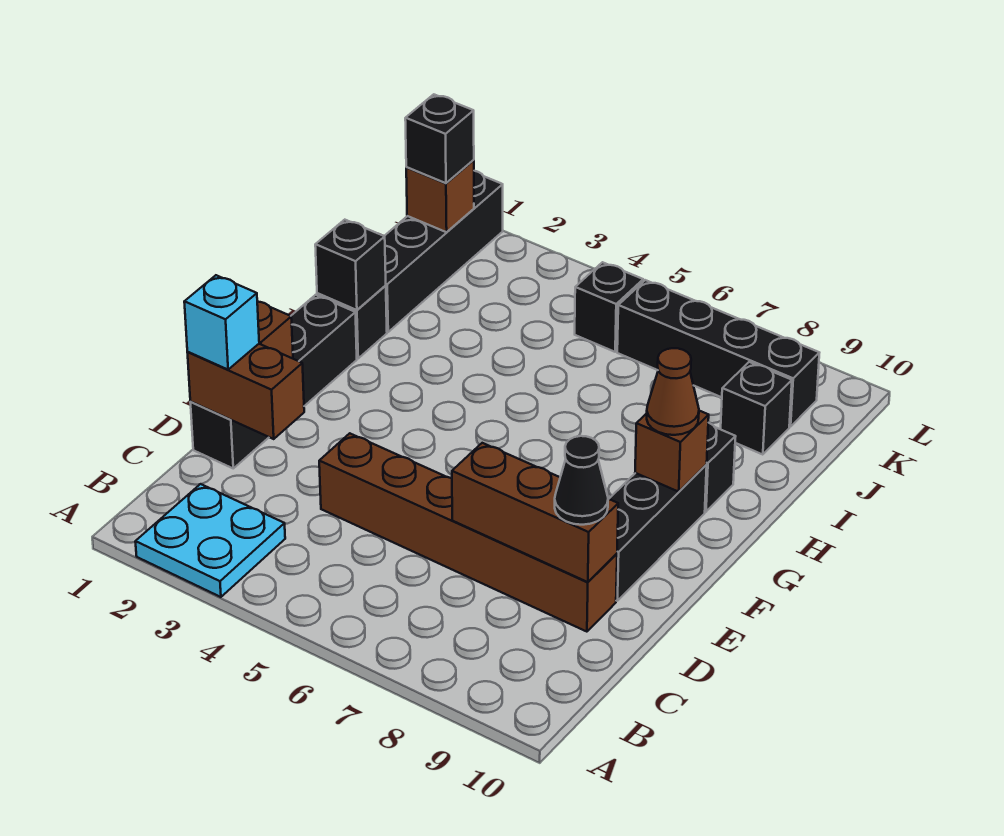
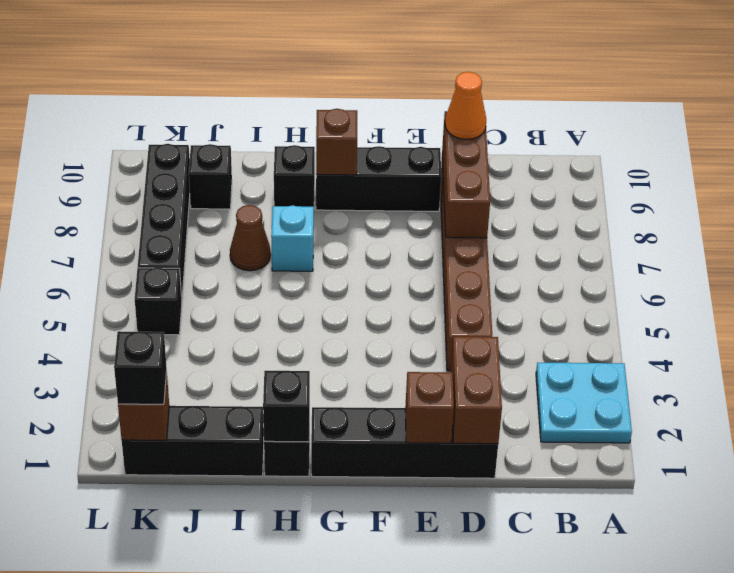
cyan 1x1 brick [184,275,259,370] -> cyan 1x1 brick moved to [271,205,314,271]
black 1x1 cone [555,436,608,525] -> orange 1x1 cone [445,72,486,139]
brown 1x1 cone [647,348,699,435] -> brown 1x1 cone moved to [230,205,271,271]
black 1x4 brick [385,171,503,332] -> black 1x3 brick [122,406,264,476]

